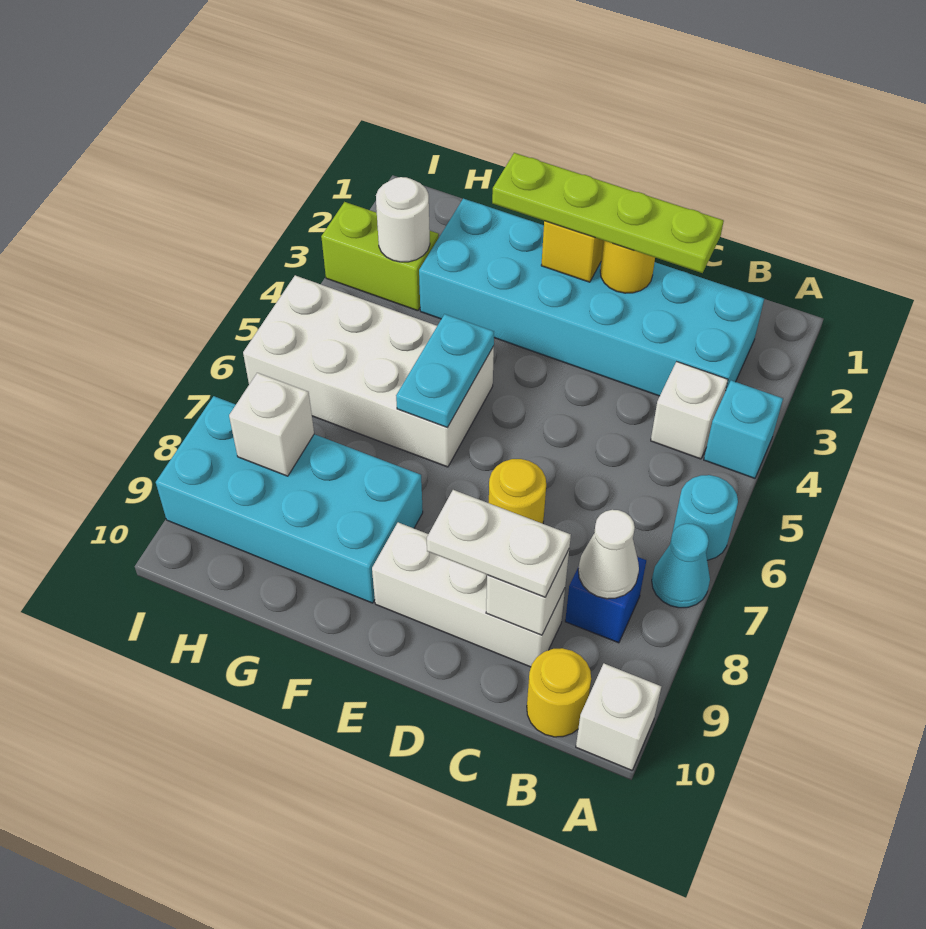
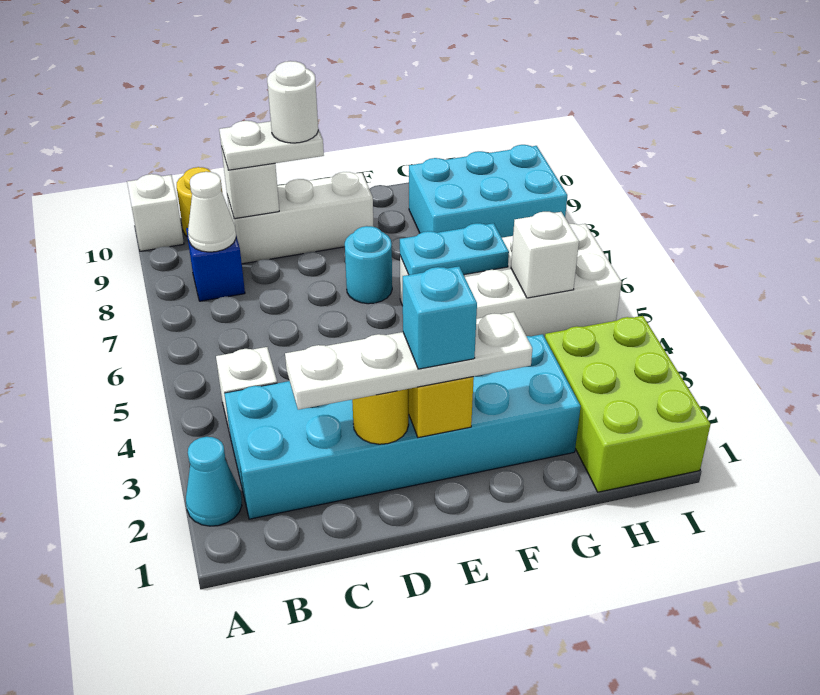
cyan 1x1 brick [704,380,783,478] -> cyan 1x1 brick moved to [403,266,477,369]
cyan 1x1 round brick [673,475,738,560] -> cyan 1x1 round brick moved to [345,226,392,304]
cyan 1x1 cone [652,524,710,608] -> cyan 1x1 cone moved to [186,437,242,526]
lime 1x4 plate [492,153,724,273] -> white 1x4 plate [285,312,532,410]
yellow 1x1 round brick [489,459,546,524] -> none
cyan 1x2 plate [396,314,494,427] -> cyan 1x2 plate turned to [400,223,509,275]
cyan 2x4 brick [156,396,423,603] -> cyan 2x3 brick [409,145,567,238]
lime 1x2 brick [321,202,439,311] -> lime 2x3 brick [545,316,711,492]
white 1x1 round brick [376,177,430,262] -> white 1x1 round brick moved to [267,61,318,143]
white 1x1 brick [229,373,314,476] -> white 1x1 brick moved to [511,212,579,298]

